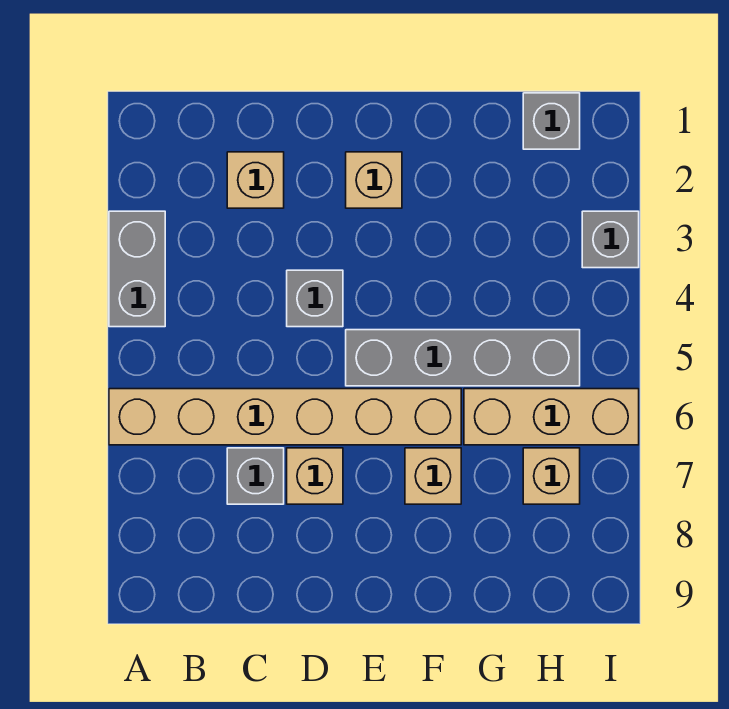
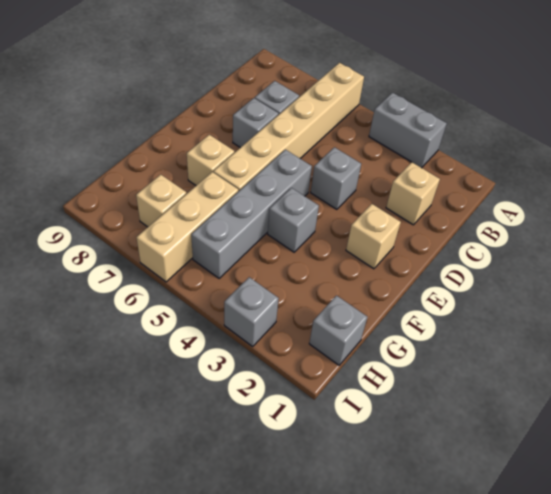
tan 1x1 brick [287,448,343,504] -> grey 1x1 brick [233,98,279,148]
none -> grey 1x1 brick [268,188,319,252]

